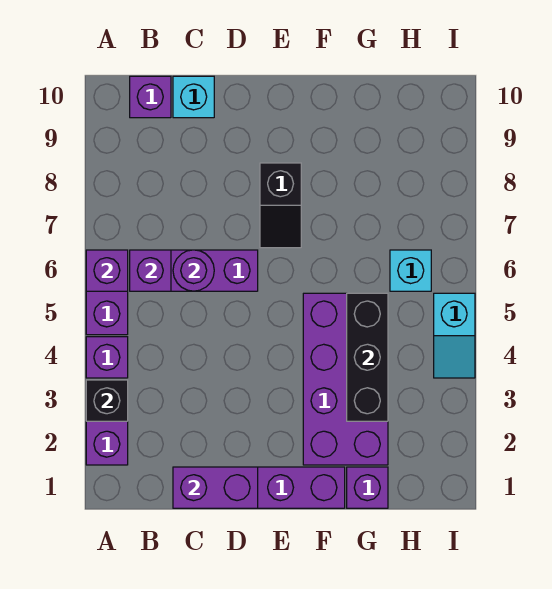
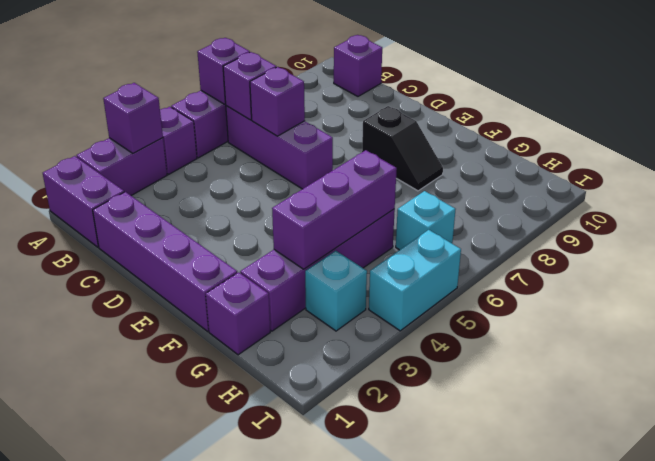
black 1x1 brick [86,380,128,421] -> purple 1x1 brick [103,83,163,153]
purple 1x2 brick [173,467,258,508] -> purple 1x2 brick moved to [43,156,124,247]
purple 1x1 round brick [173,250,214,291] -> purple 1x1 brick [250,67,305,136]
cyan 1x1 brick [173,76,214,118] -> cyan 1x1 brick moved to [305,251,367,331]
black 1x2 slope [260,163,301,248] -> black 1x2 slope turned to [362,106,443,191]
purple 2x4 brick [303,293,388,465] -> purple 1x4 brick [240,209,395,331]
black 1x3 brick [347,293,388,421] -> purple 1x3 brick [272,150,397,269]
cyan 1x2 slope [434,293,475,378] -> cyan 1x2 brick [369,230,461,331]

